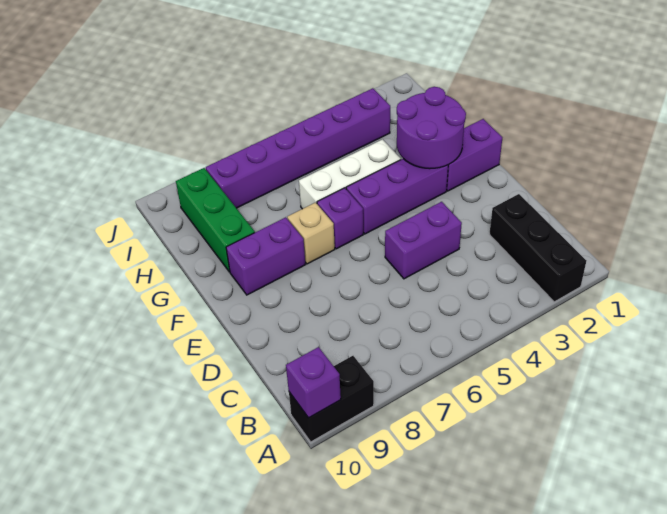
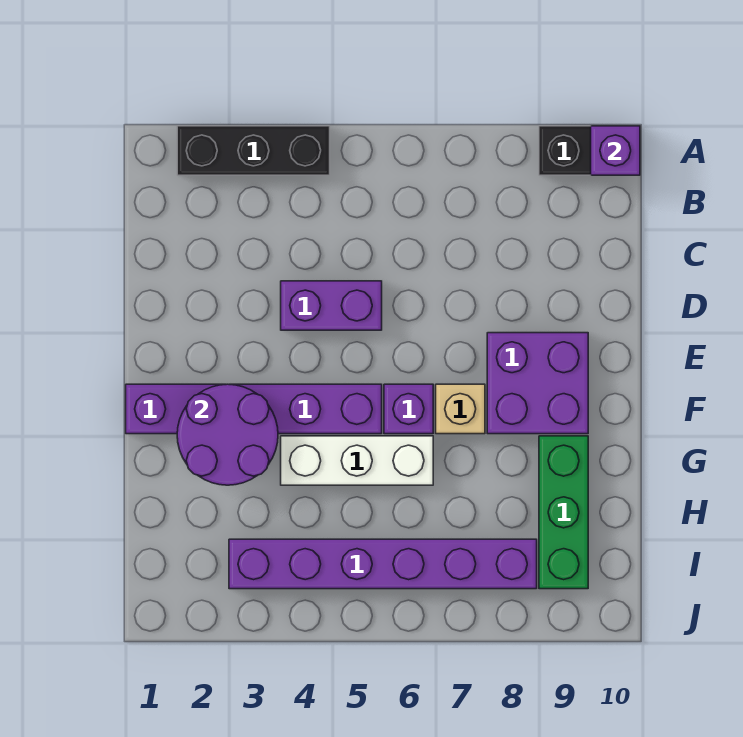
black 1x3 brick [489,194,586,302] -> black 1x3 brick turned to [177,126,330,175]
purple 1x2 brick [226,217,305,295] -> purple 2x2 brick [487,333,588,434]

